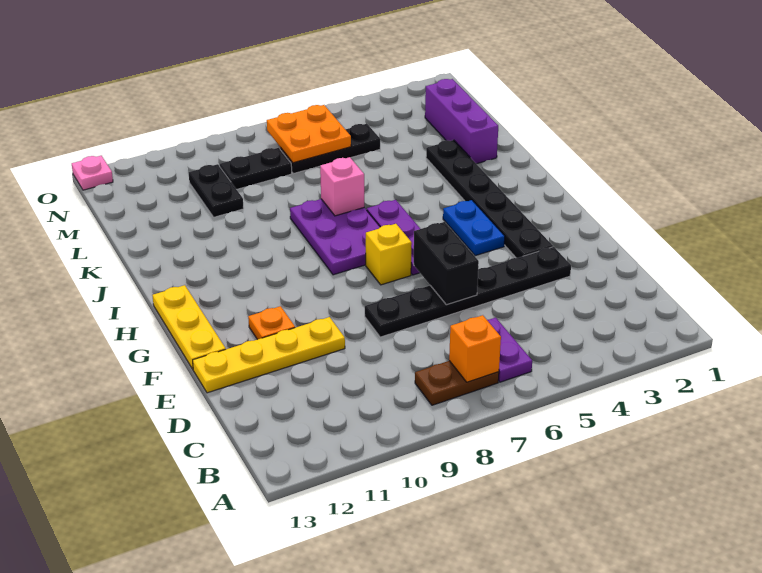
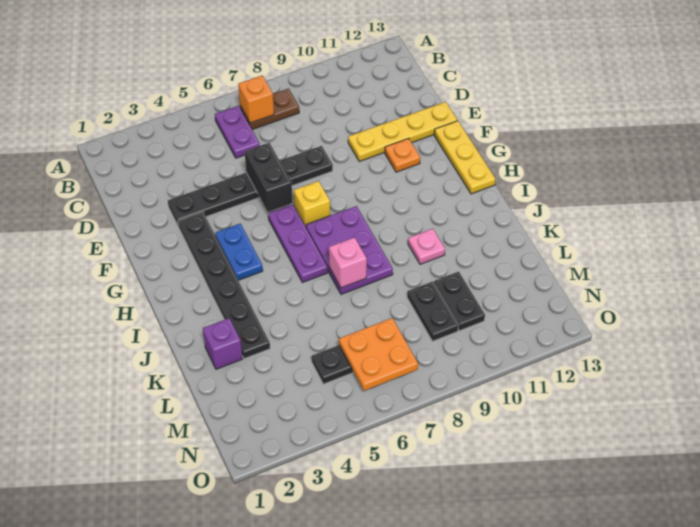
purple 1x3 brick [425,79,498,164] -> purple 1x1 brick [203,318,242,369]
black 1x2 plate [219,148,292,189] -> black 1x2 plate turned to [407,282,458,341]
pink 1x1 plate [72,156,113,190] -> pink 1x1 plate moved to [408,229,445,264]

